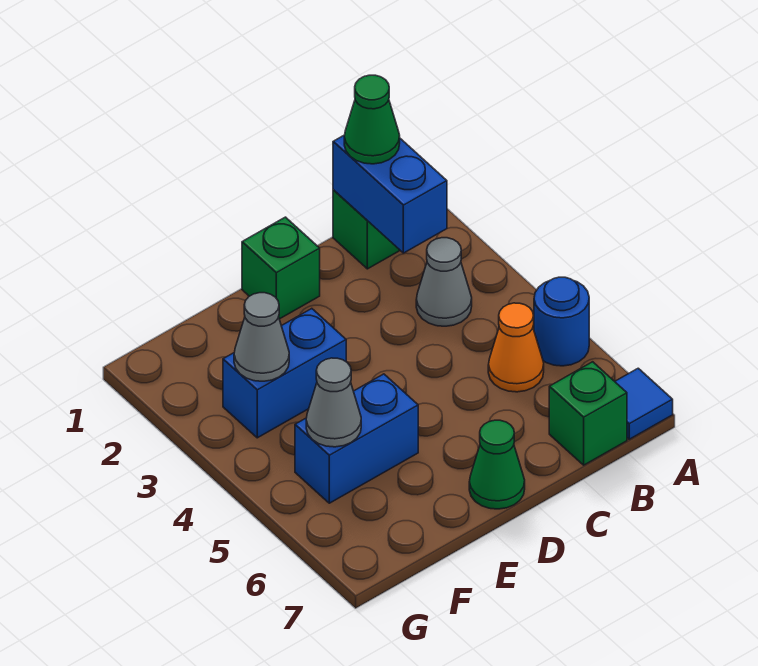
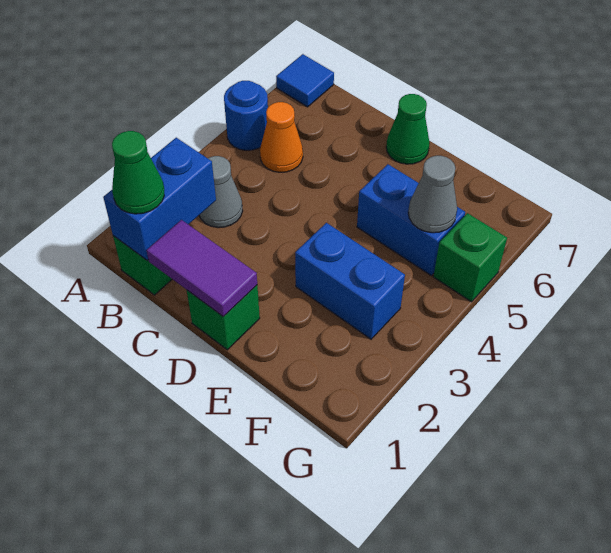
green 1x1 brick [549,362,627,465] -> green 1x1 brick moved to [433,213,507,302]
none -> purple 1x2 tile [147,220,257,317]
grey 1x1 cone [234,293,289,381] -> none

